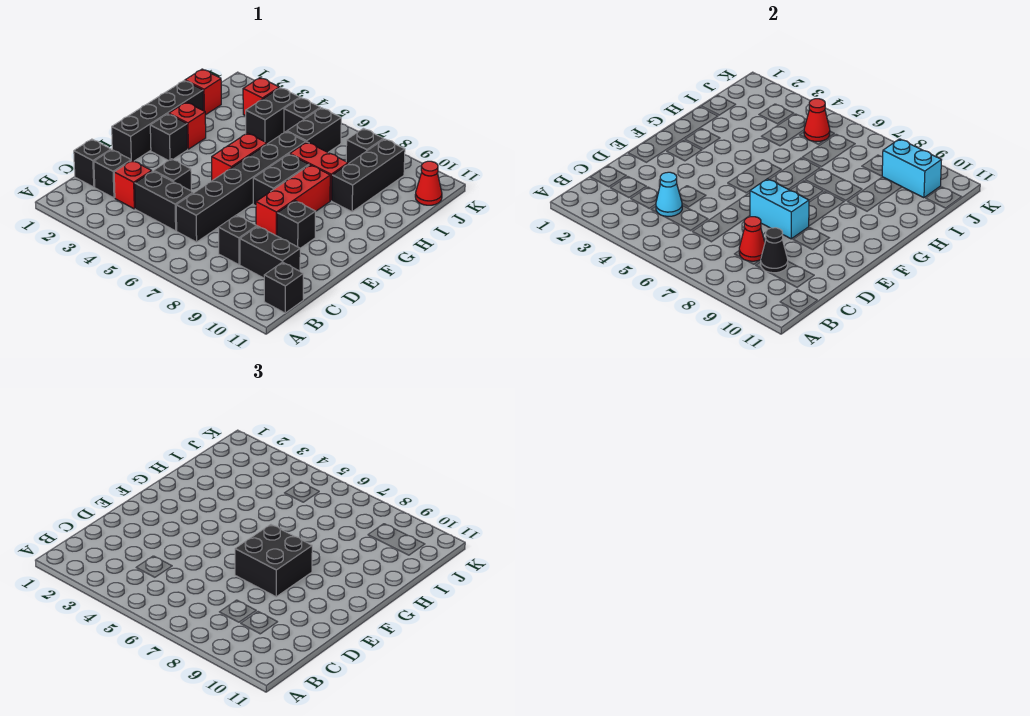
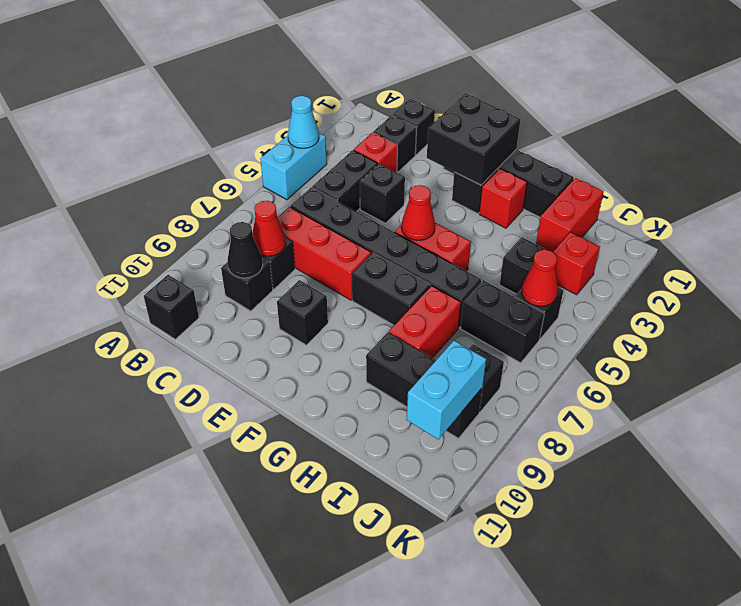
cyan 1x1 cone [656,172,682,216] -> cyan 1x1 cone moved to [288,96,319,148]
black 1x2 brick [240,226,300,278] -> black 1x1 brick [221,258,273,311]
cyan 1x2 brick [750,179,809,239] -> cyan 1x2 brick moved to [260,133,327,200]
black 2x2 brick [235,524,312,597] -> black 2x2 brick moved to [427,93,521,185]
red 1x3 brick [256,165,330,236] -> red 1x3 brick moved to [278,207,371,300]
red 1x1 brick [185,69,221,115] -> red 1x2 brick [536,178,604,252]
black 1x2 brick [246,88,300,144] -> black 1x1 brick [500,237,545,294]
red 1x1 cone [415,161,442,205] -> red 1x1 cone moved to [401,185,435,240]

